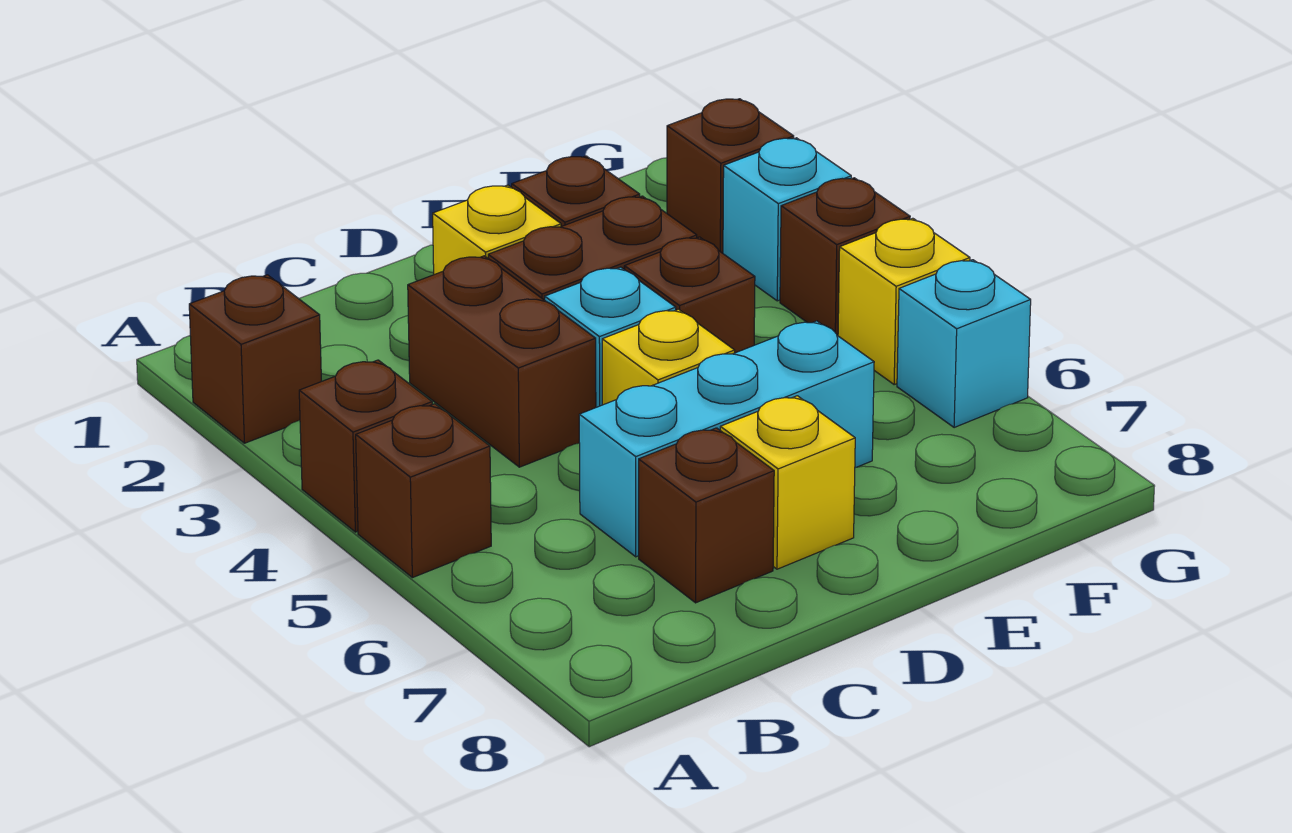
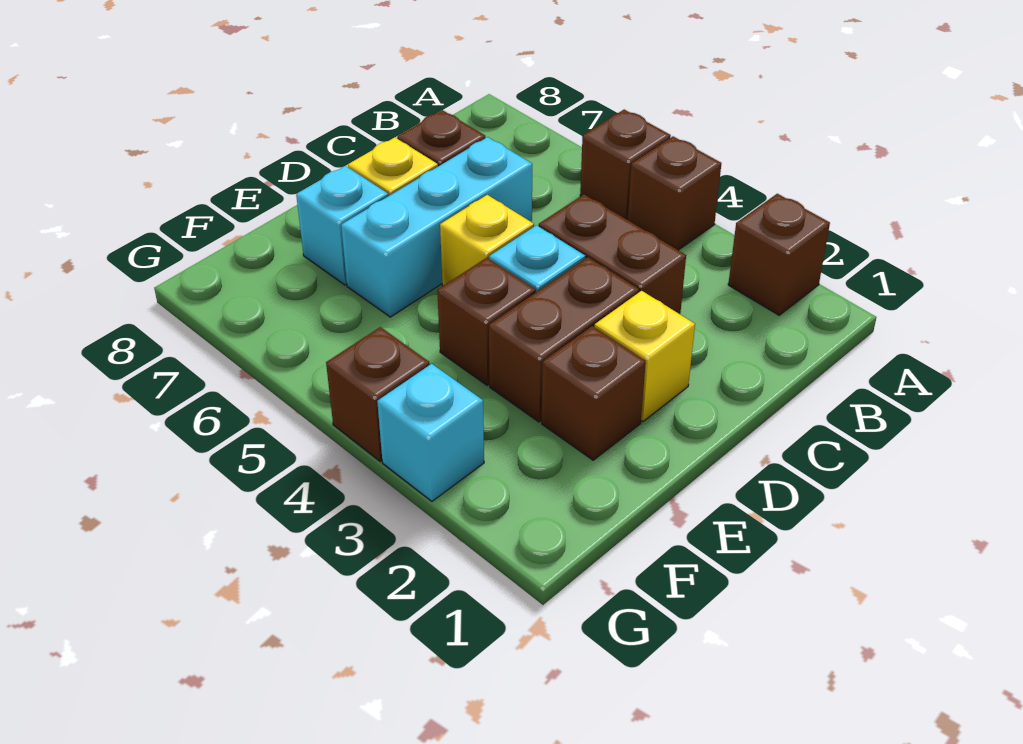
brown 1x1 brick [667,99,794,253] -> none
yellow 1x1 brick [838,218,970,385] -> none
cyan 1x1 brick [897,260,1031,428] -> cyan 1x1 brick moved to [296,166,388,285]

